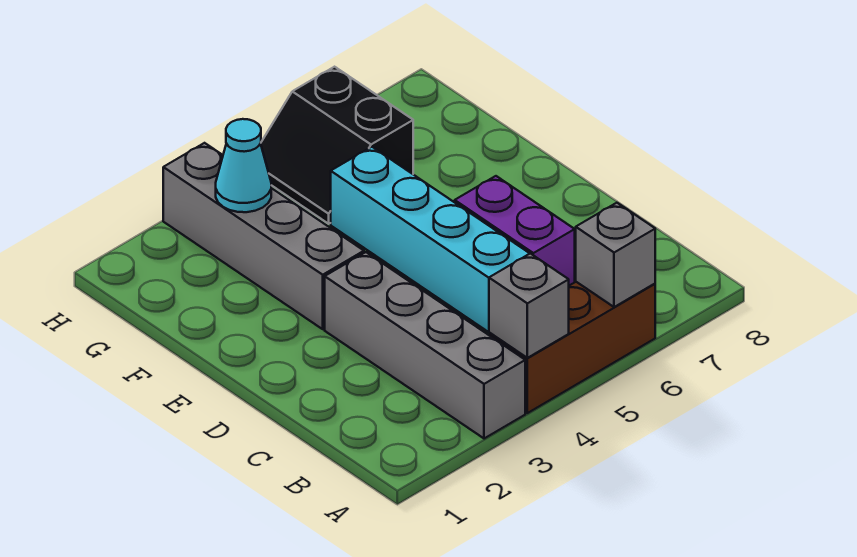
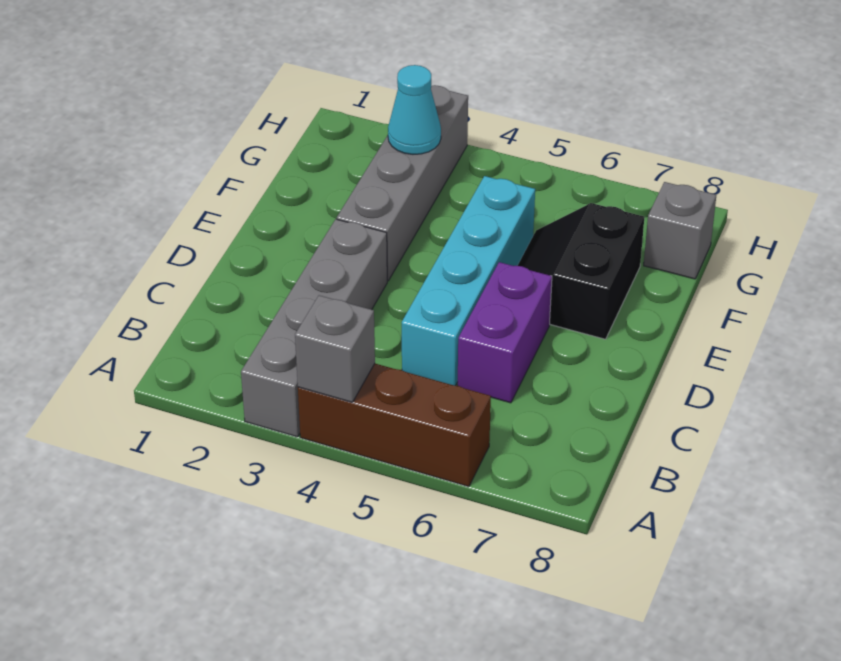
grey 1x1 brick [576,203,655,307] -> grey 1x1 brick moved to [644,182,716,279]
black 2x2 slope [261,67,413,224] -> black 2x2 slope moved to [518,203,644,339]

